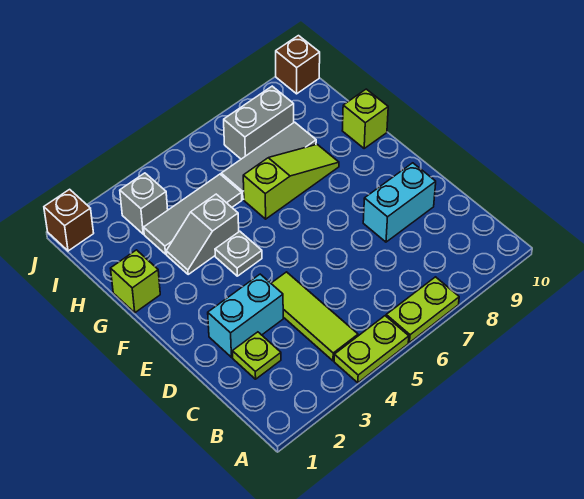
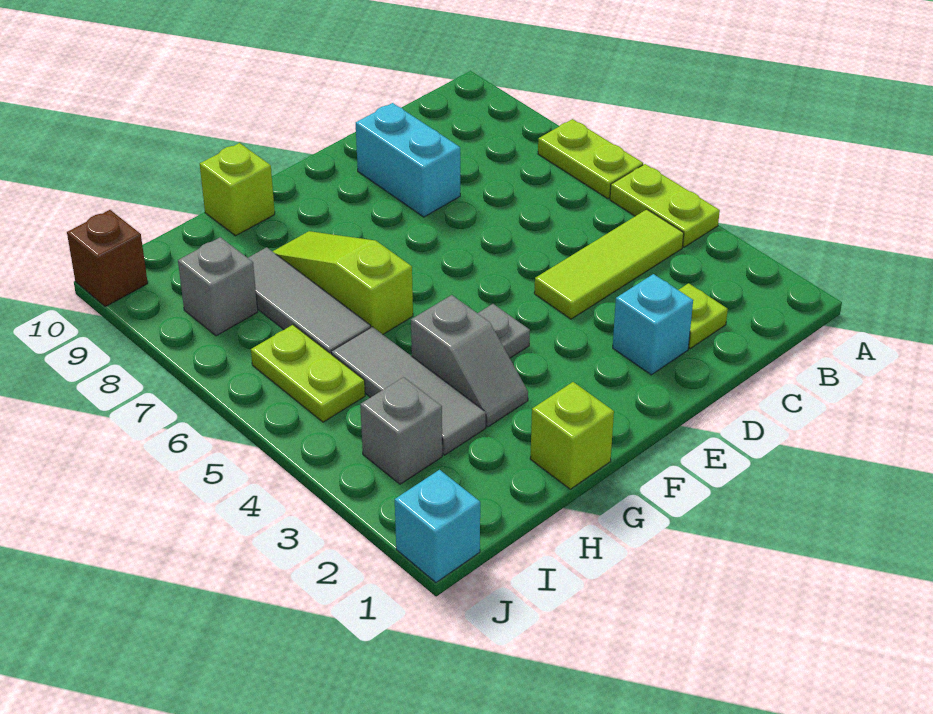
cyan 1x2 brick [208,274,283,357] -> cyan 1x1 brick [613,274,693,375]
none -> lime 1x2 plate [251,325,365,422]
grey 1x2 brick [224,86,294,159] -> grey 1x1 brick [178,237,258,336]
brown 1x1 brick [44,189,94,251] -> cyan 1x1 brick [395,470,480,582]

